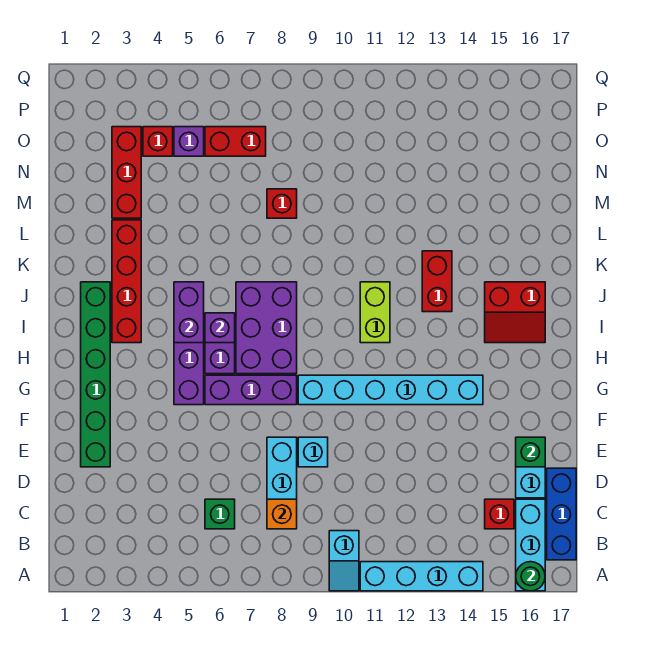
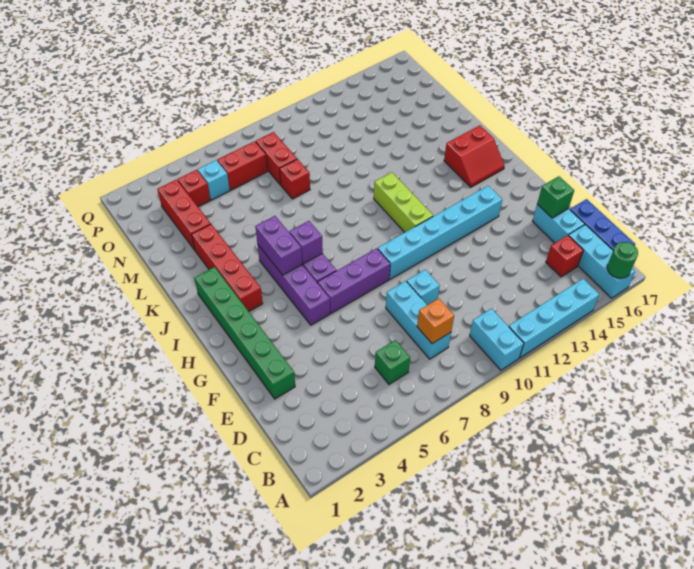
cyan 1x2 slope [329,531,359,591] -> cyan 1x2 brick [470,309,524,370]
purple 2x3 brick [236,282,297,374] -> none
lime 1x2 brick [360,282,390,343] -> lime 1x3 brick [374,172,433,232]
red 1x2 brick [422,251,452,312] -> red 1x2 brick moved to [255,132,297,185]
purple 1x1 brick [174,127,204,156] -> cyan 1x1 brick [198,160,230,200]

